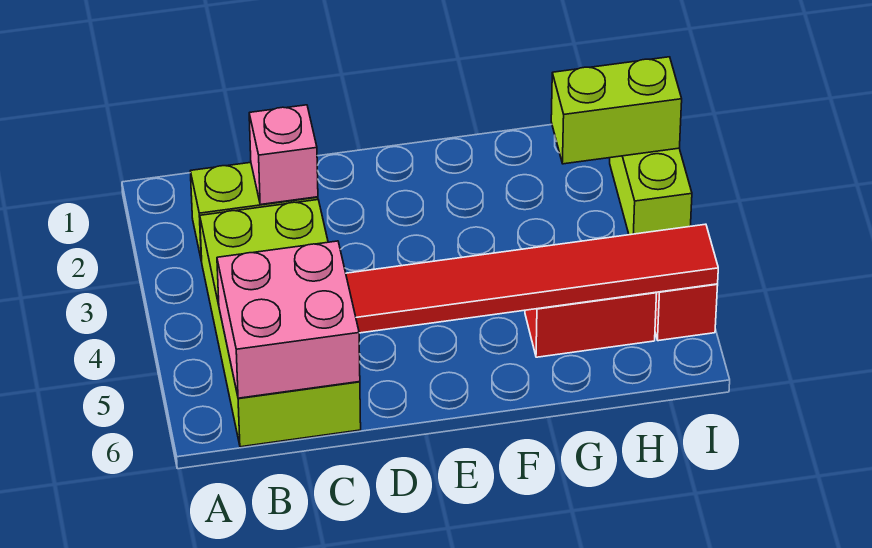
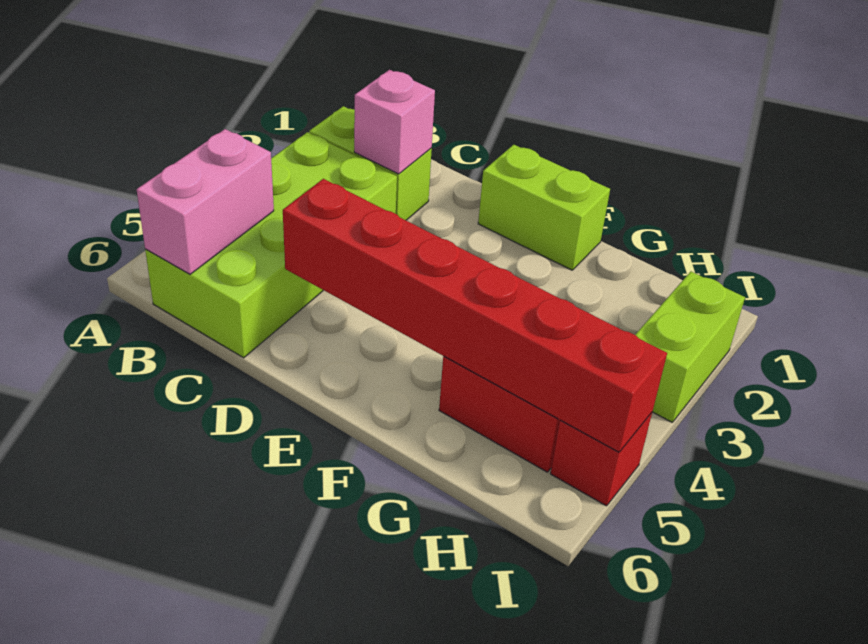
pink 2x2 brick [217,241,360,398] -> pink 1x2 brick [137,129,274,274]
red 1x6 tile [346,224,718,333] -> red 1x6 brick [283,179,667,452]
lime 1x2 brick [551,57,682,164] -> lime 1x2 brick moved to [478,145,610,270]

